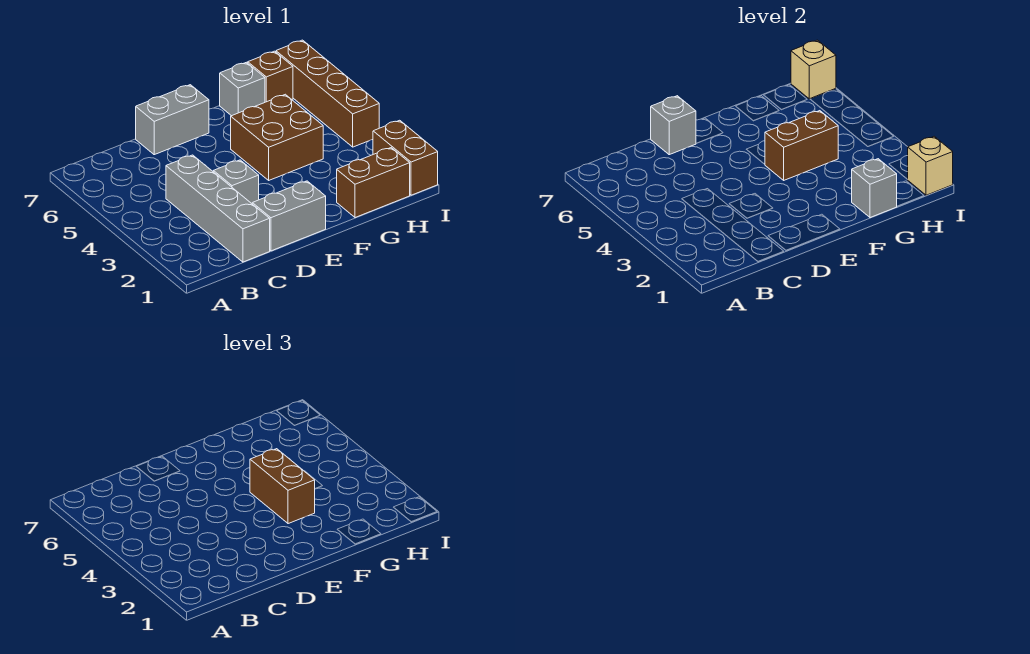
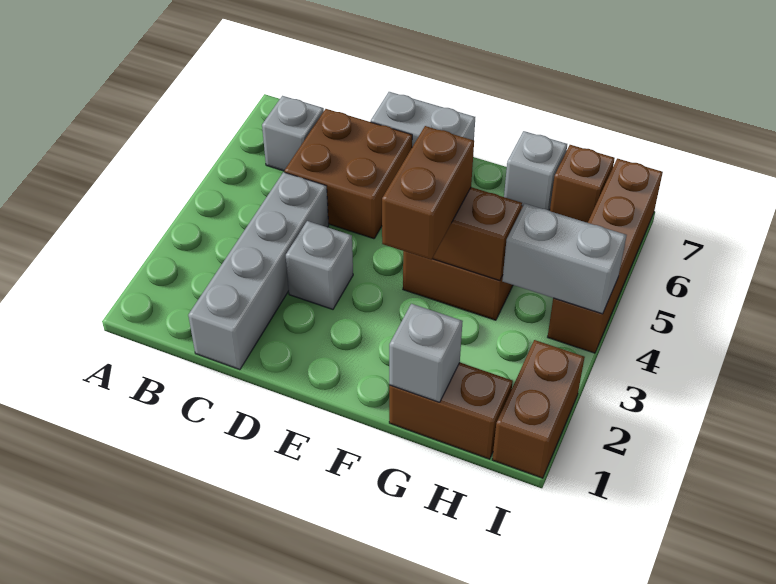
none -> brown 2x2 brick [284,109,412,239]
grey 1x2 brick [252,181,326,251] -> grey 1x2 brick moved to [502,204,627,314]
grey 1x1 brick [651,96,696,155] -> grey 1x1 brick moved to [262,96,324,171]
tan 1x1 brick [907,136,953,195] -> none
tan 1x1 brick [791,40,836,99] -> none

